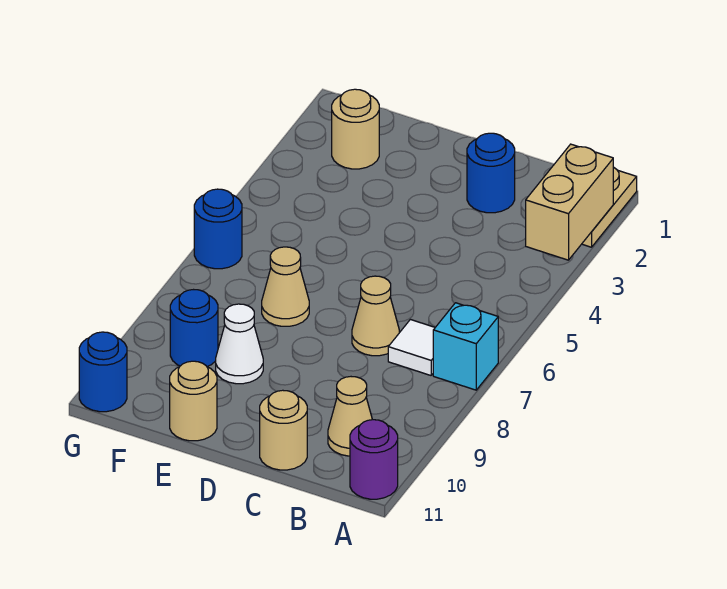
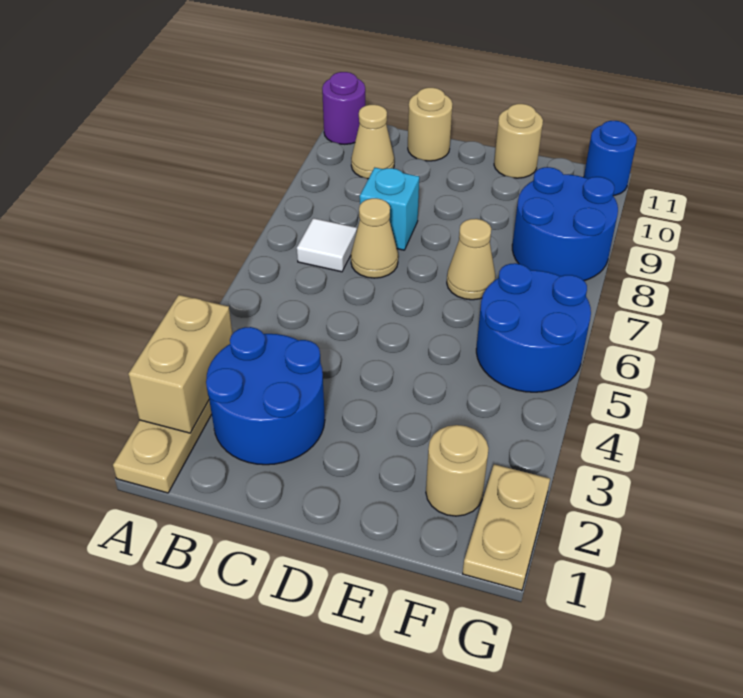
cyan 1x1 brick [433,303,498,390] -> cyan 1x1 brick moved to [360,168,419,250]
blue 1x1 round brick [467,133,515,213] -> blue 2x2 round brick [206,327,325,465]
white 1x1 cone [216,304,263,384] -> none
blue 1x1 round brick [170,290,218,367] -> blue 2x2 round brick [512,167,618,281]
none -> tan 1x2 plate [463,464,550,591]
blue 1x1 round brick [194,189,242,269] -> blue 2x2 round brick [476,263,591,392]

